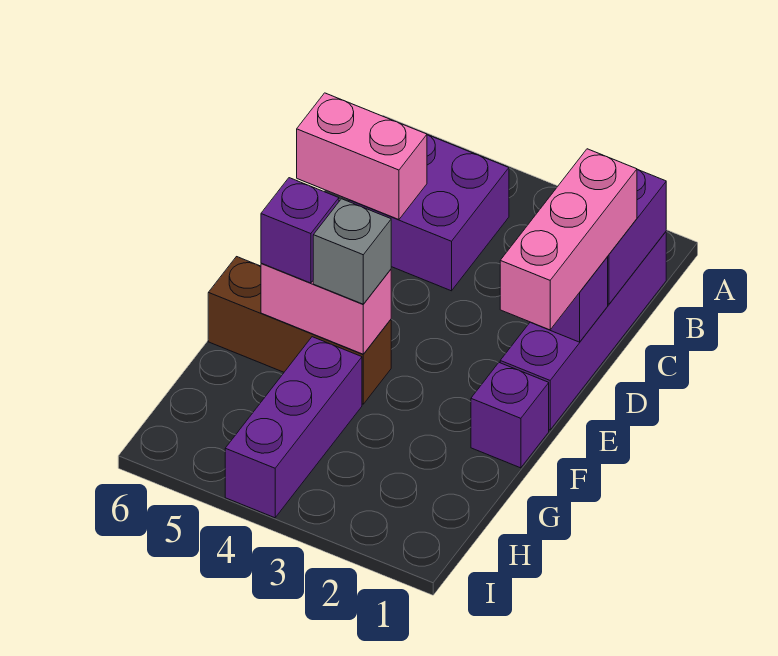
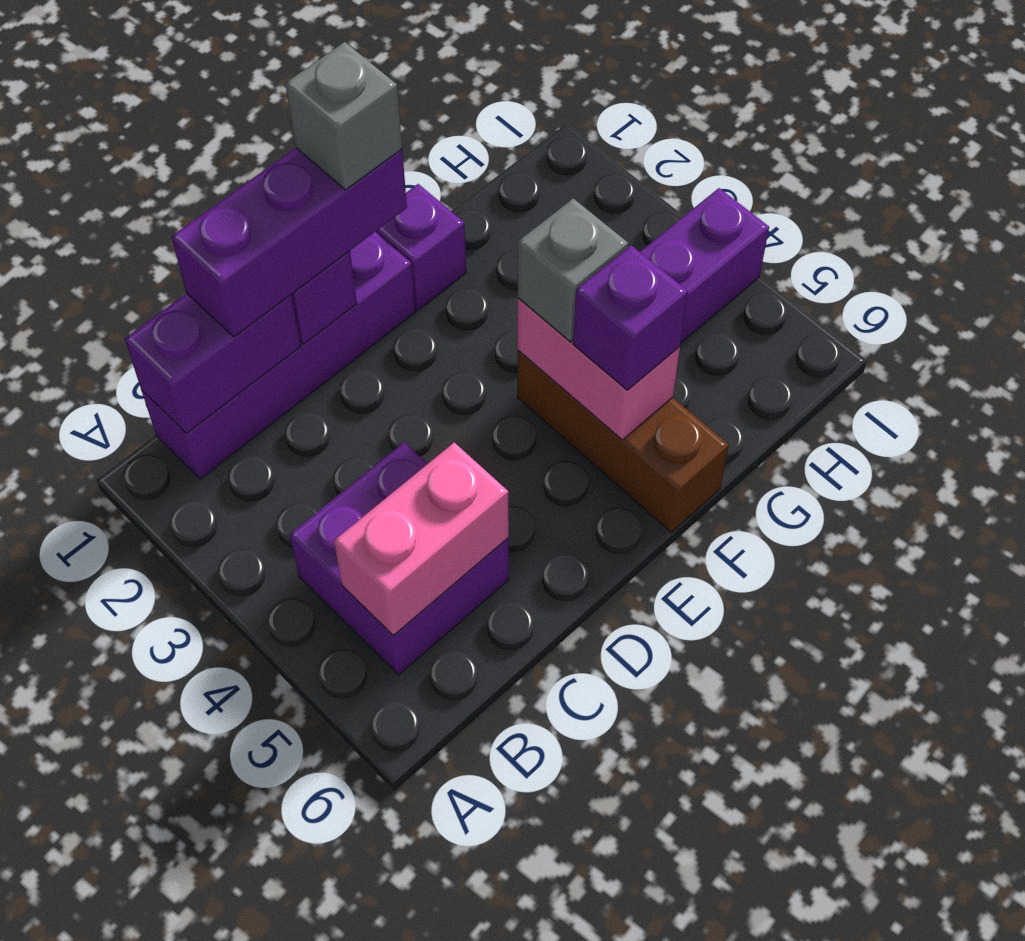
pink 1x3 brick [500,149,637,330] -> purple 1x3 brick [172,148,407,337]
pink 1x2 brick [297,93,427,220] -> pink 1x2 brick turned to [334,442,509,635]
none -> grey 1x1 brick [285,42,402,190]

